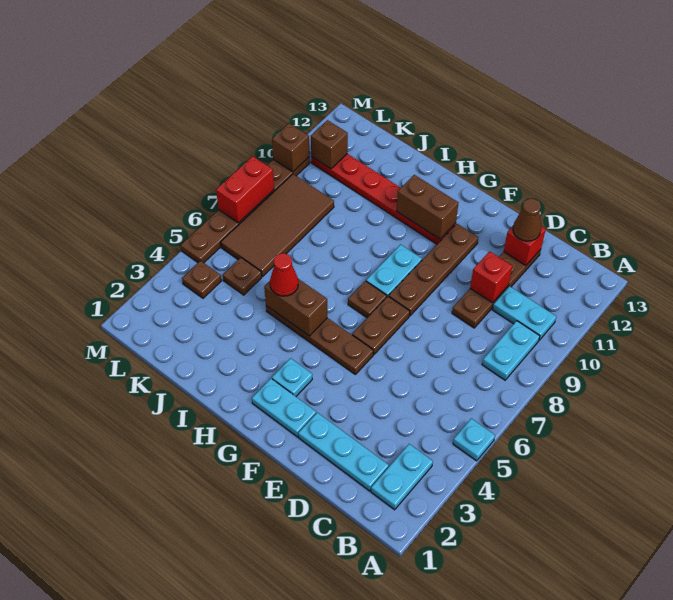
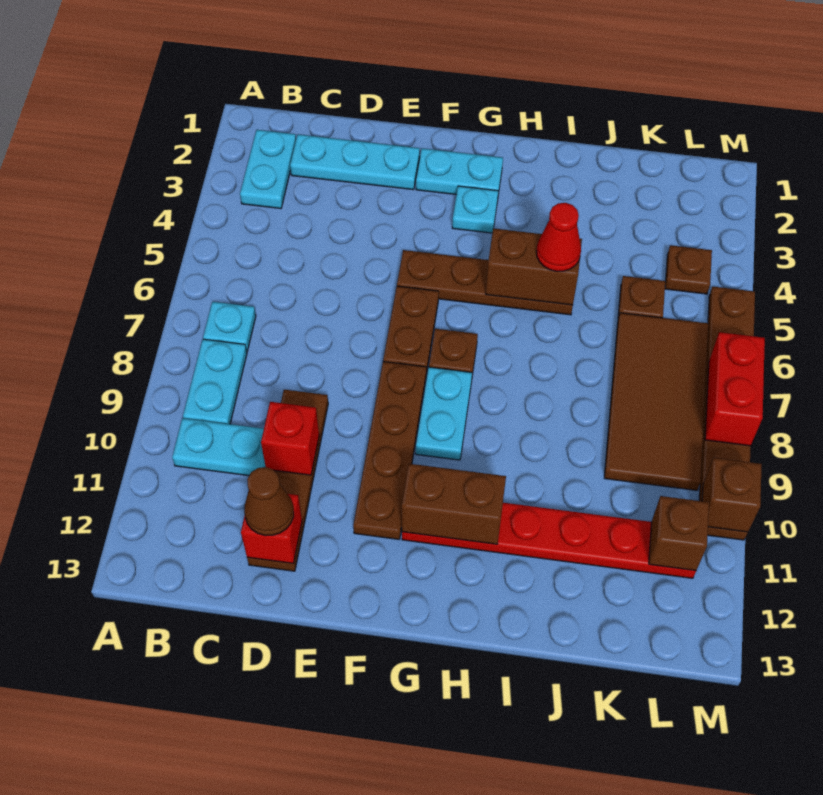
cyan 1x1 plate [453,418,495,461] -> cyan 1x1 plate moved to [203,302,256,351]

